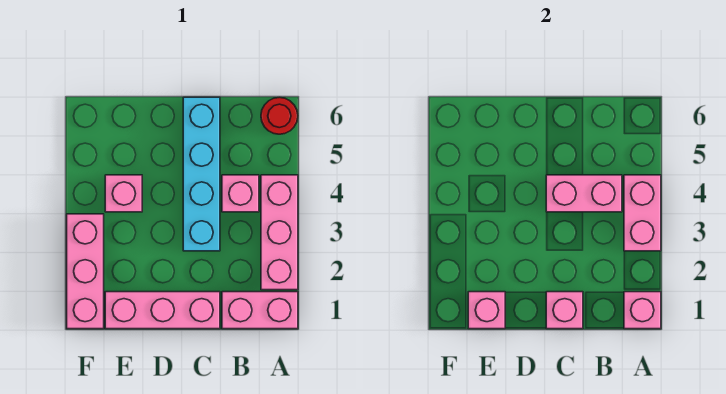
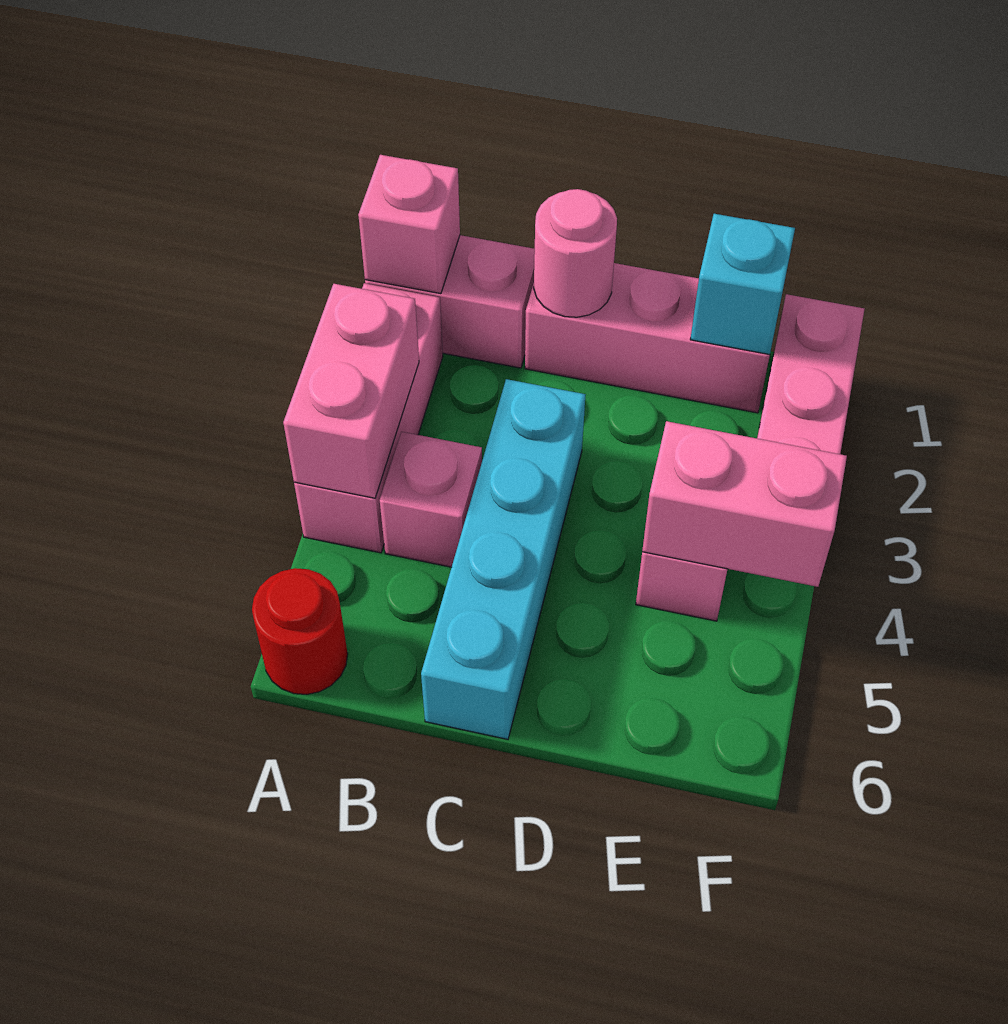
pink 1x2 brick [546,175,622,212] -> pink 1x2 brick moved to [642,421,847,587]
pink 1x1 brick [546,292,583,329] -> pink 1x1 round brick [534,189,617,317]
pink 1x1 brick [468,292,505,329] -> cyan 1x1 brick [690,214,795,355]

